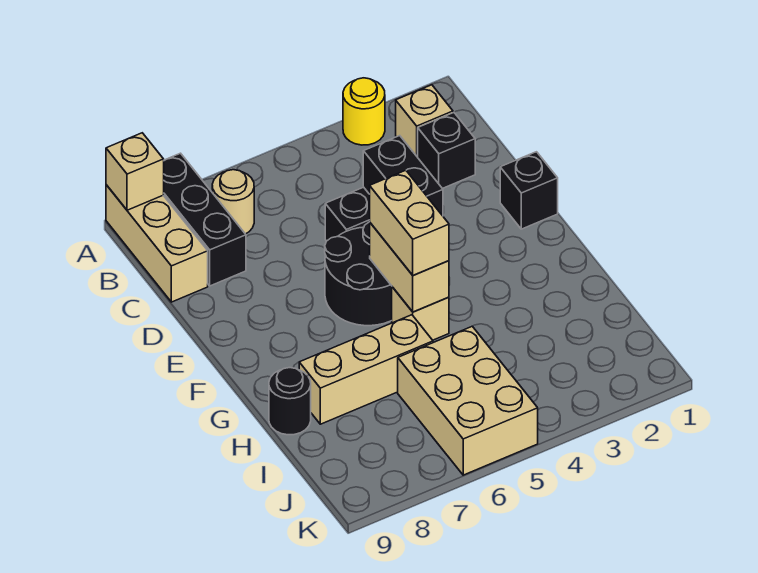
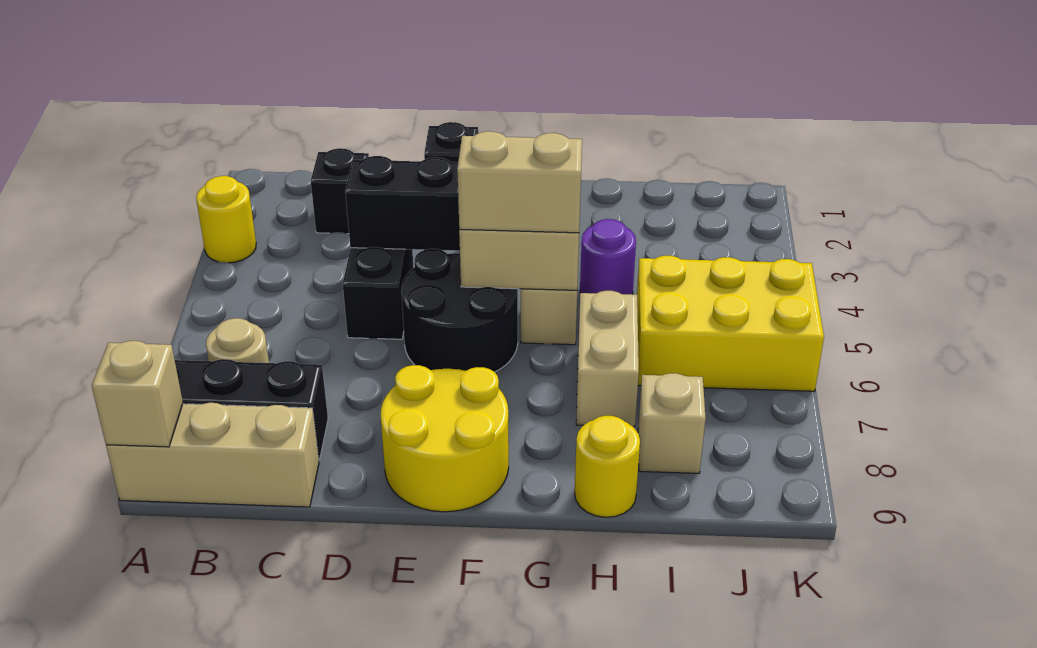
tan 1x1 brick [396,85,453,157] -> tan 1x1 brick moved to [638,373,706,473]
none -> yellow 2x2 round brick [381,365,509,512]
none -> purple 1x1 round brick [580,219,636,294]
tan 1x3 brick [299,315,433,424] -> tan 1x2 brick [576,291,639,427]
black 1x1 round brick [269,368,311,435] -> yellow 1x1 round brick [575,416,640,517]
tan 2x3 brick [398,326,538,475] -> yellow 2x3 brick [637,255,824,391]

